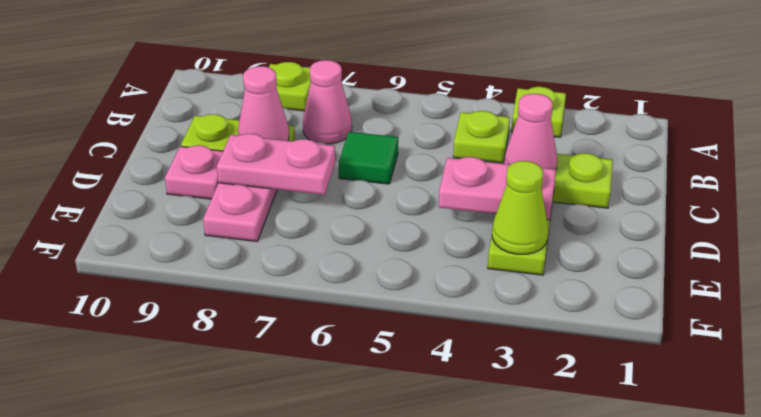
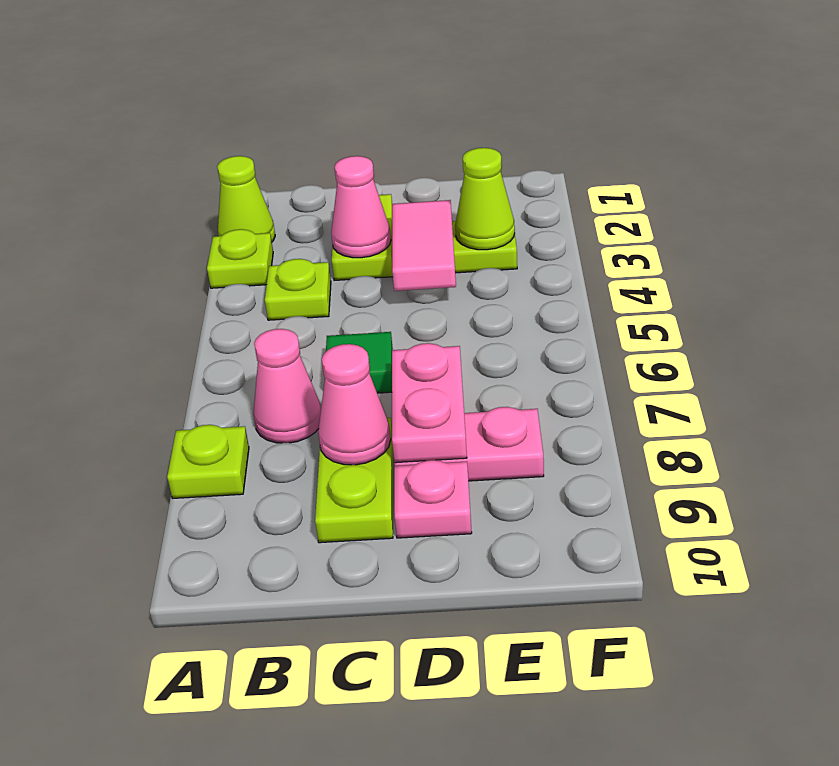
none -> lime 1x1 cone [217,156,275,242]
pink 1x2 plate [439,157,556,220] -> pink 1x2 tile [392,200,456,291]

